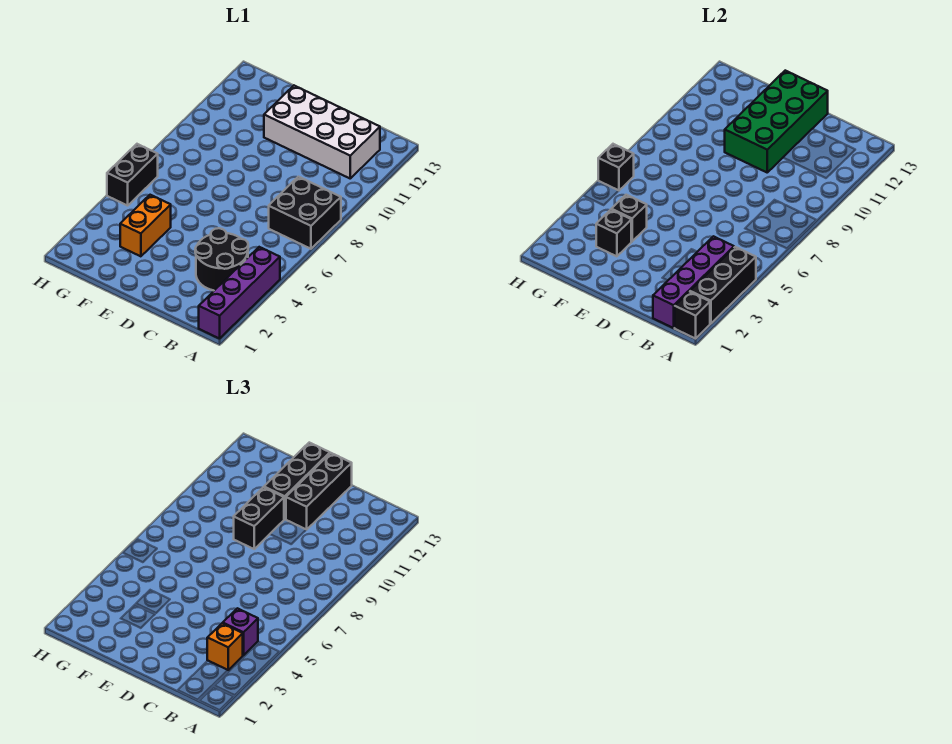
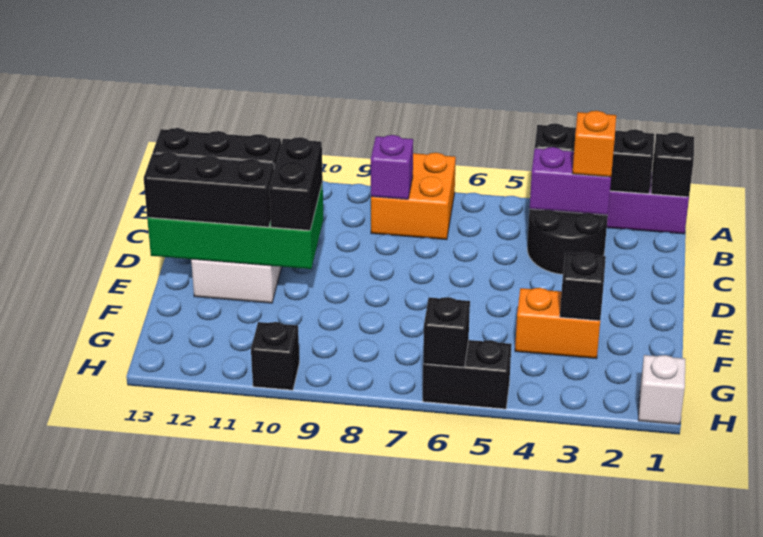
black 2x2 brick [269,177,341,249] -> orange 2x2 brick [371,153,456,240]
purple 1x4 brick [653,236,734,328] -> purple 1x2 brick [530,147,611,215]
purple 1x1 brick [223,608,258,655] -> purple 1x1 brick moved to [371,135,413,199]
black 1x2 brick [234,487,284,549] -> black 1x2 brick turned to [269,137,323,230]
black 1x1 brick [611,195,647,241] -> black 1x1 brick moved to [251,322,299,390]
none -> white 1x1 brick [638,355,685,424]

